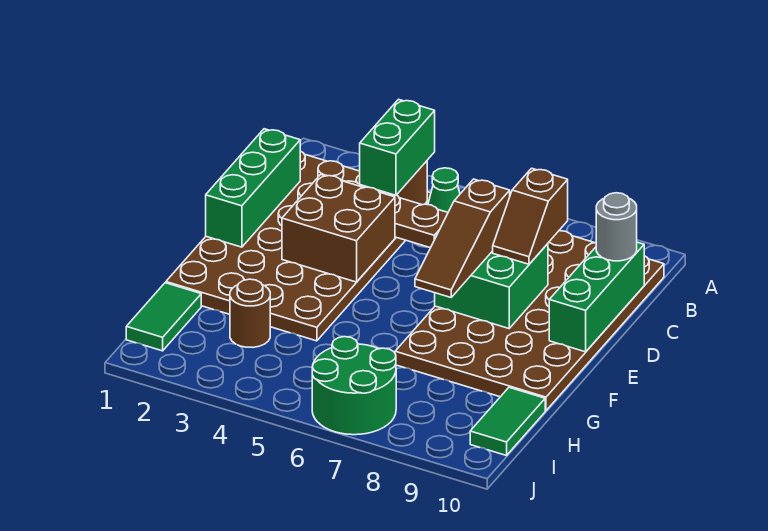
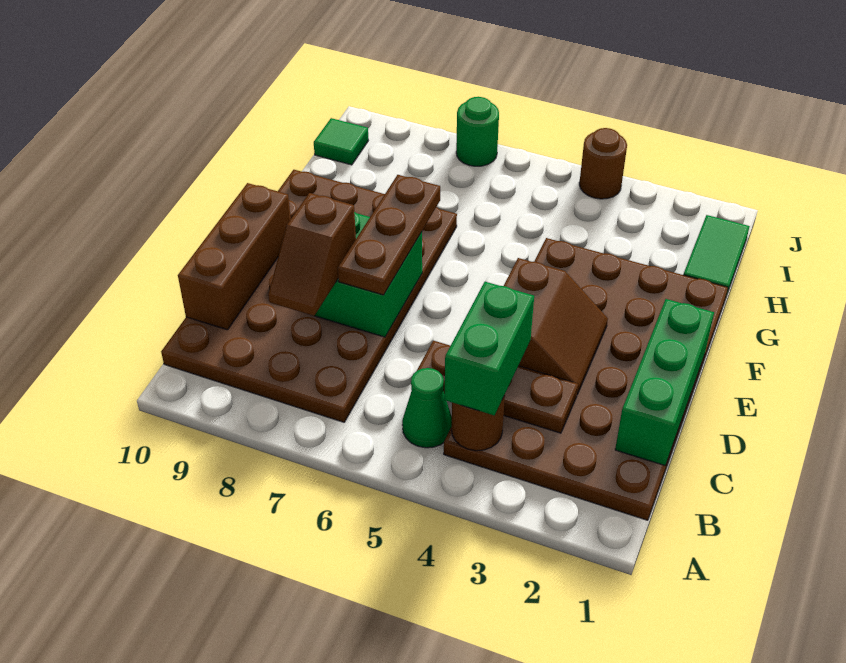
brown 1x2 slope [493,168,568,264] -> brown 1x2 slope turned to [268,193,356,316]
green 1x3 brick [549,242,644,352] -> brown 1x3 brick [178,183,291,330]
grey 1x1 round brick [596,193,637,261] -> none
brown 2x2 brick [282,174,395,282] -> brown 2x2 slope [504,258,608,394]
brown 1x3 slope [415,179,510,297] -> brown 1x3 plate [338,175,440,295]
brown 1x1 round brick [230,279,270,347] -> brown 1x1 round brick moved to [579,128,627,199]
green 1x2 tile [470,387,545,456] -> green 1x1 tile [314,118,368,165]
green 2x2 round brick [312,337,396,435] -> green 1x1 round brick [456,97,499,166]

